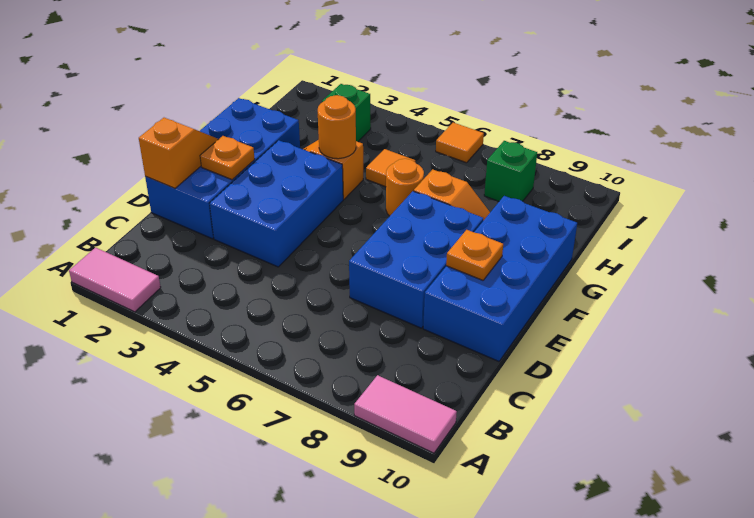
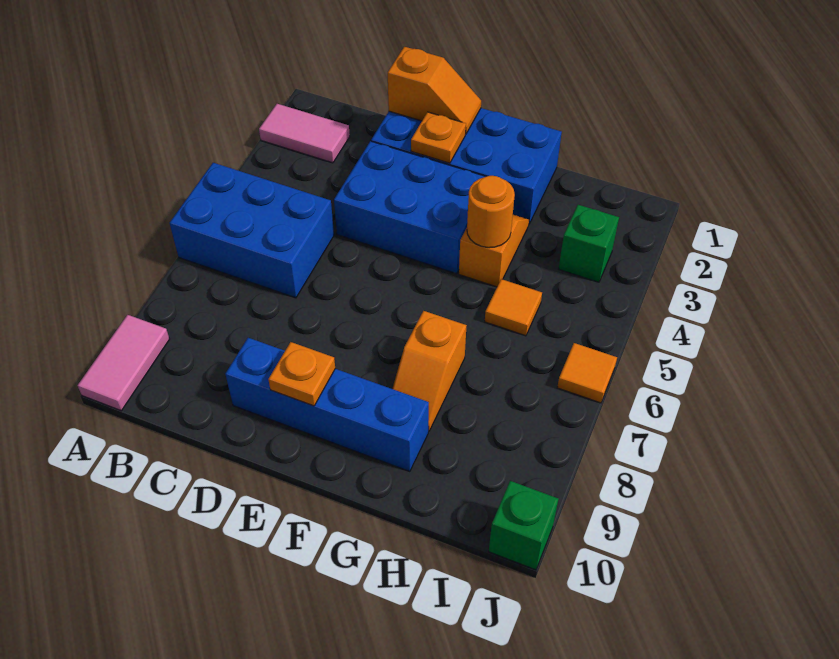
pink 1x2 tile [69,248,161,312] -> pink 1x2 tile turned to [259,104,350,163]
blue 2x3 brick [349,191,483,328] -> blue 2x3 brick moved to [170,163,334,298]
blue 2x4 brick [423,196,577,361] -> blue 1x4 brick [225,338,429,472]
orange 1x1 round brick [386,159,424,216] -> none
green 1x1 brick [484,141,537,201] -> green 1x1 brick moved to [489,481,558,570]

